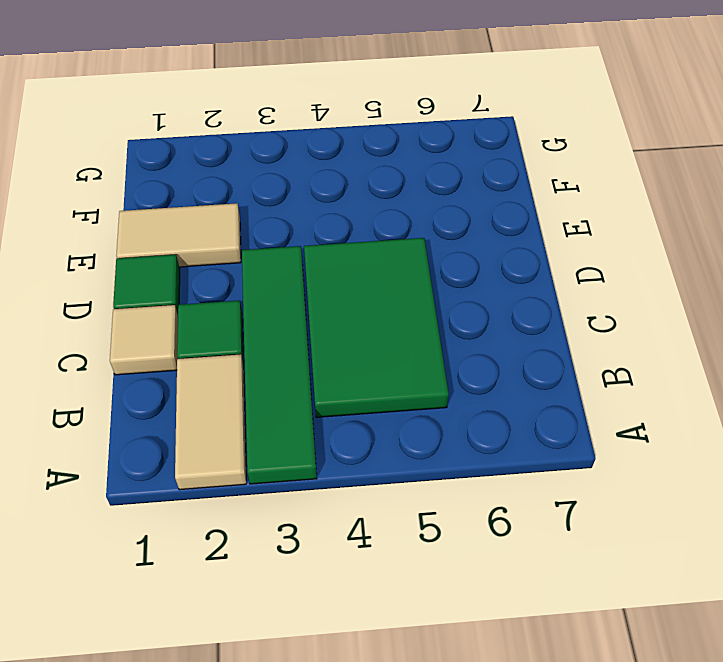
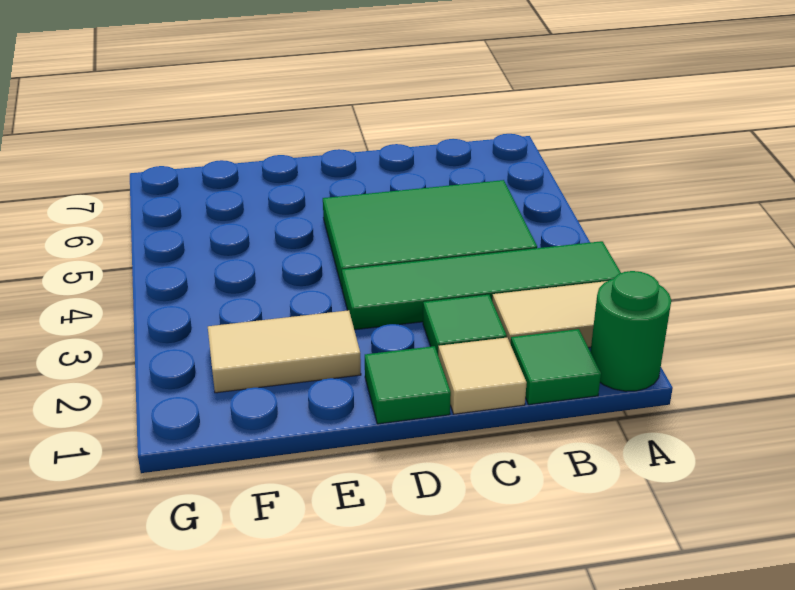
none -> green 1x1 round brick [590,271,671,391]
none -> green 1x1 tile [511,329,601,405]
tan 1x2 tile [116,203,241,267] -> tan 1x2 tile turned to [208,310,361,393]

